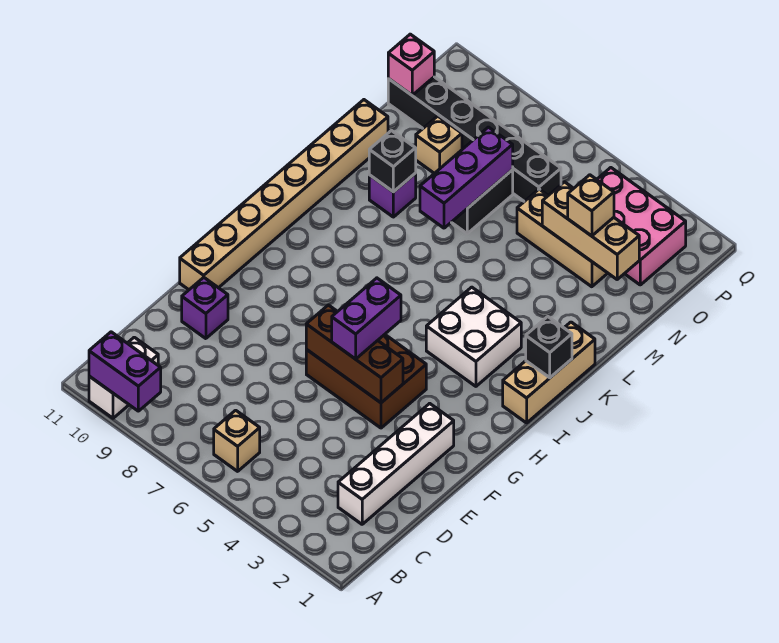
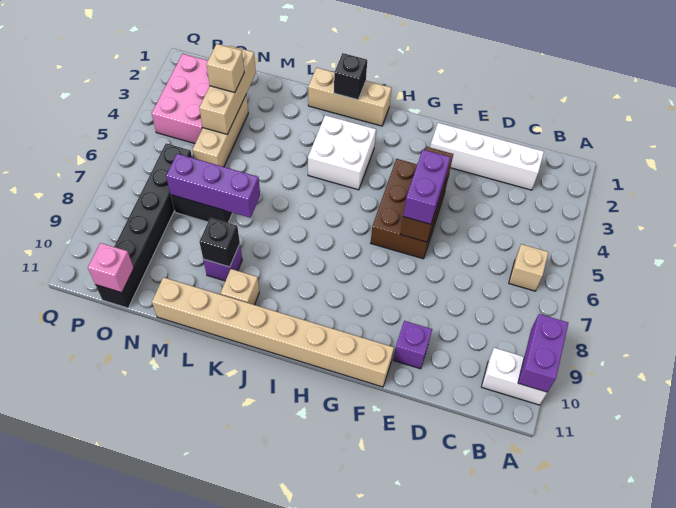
purple 1x2 brick [332,278,401,359] -> purple 1x2 brick turned to [403,150,450,224]
tan 1x1 brick [416,116,462,173] -> tan 1x1 brick moved to [220,269,259,305]

